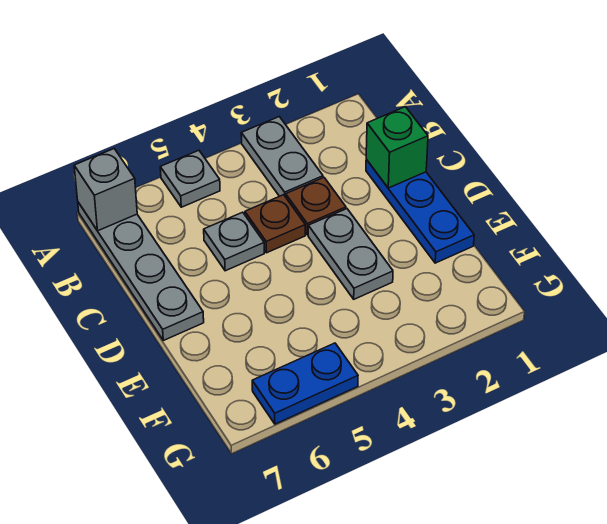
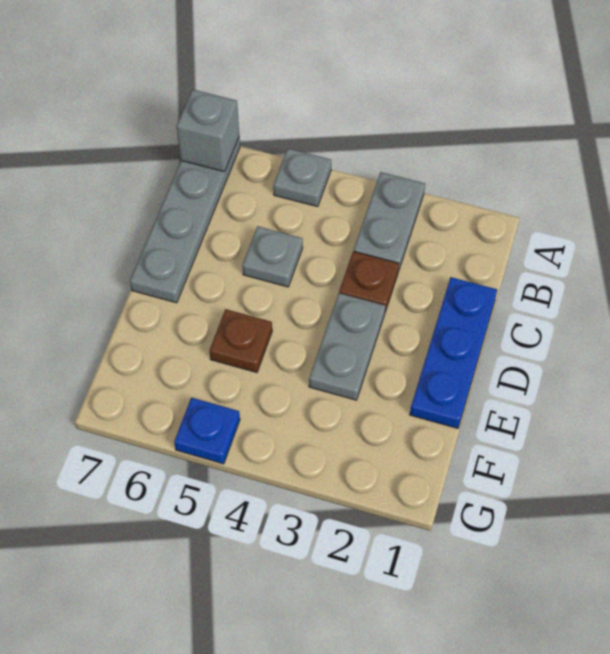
green 1x1 brick [366,107,428,188] -> none
brown 1x1 plate [245,195,305,253] -> brown 1x1 plate moved to [209,309,272,373]
blue 1x2 plate [252,343,358,424] -> blue 1x1 plate [174,398,240,464]

